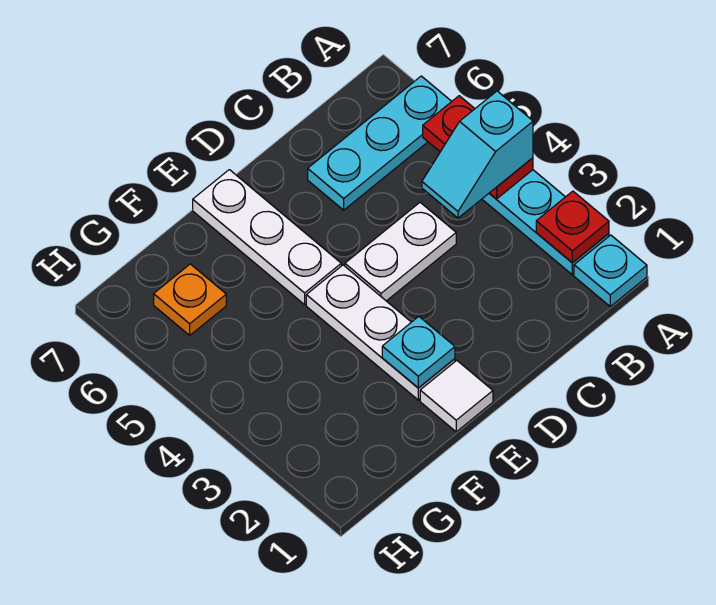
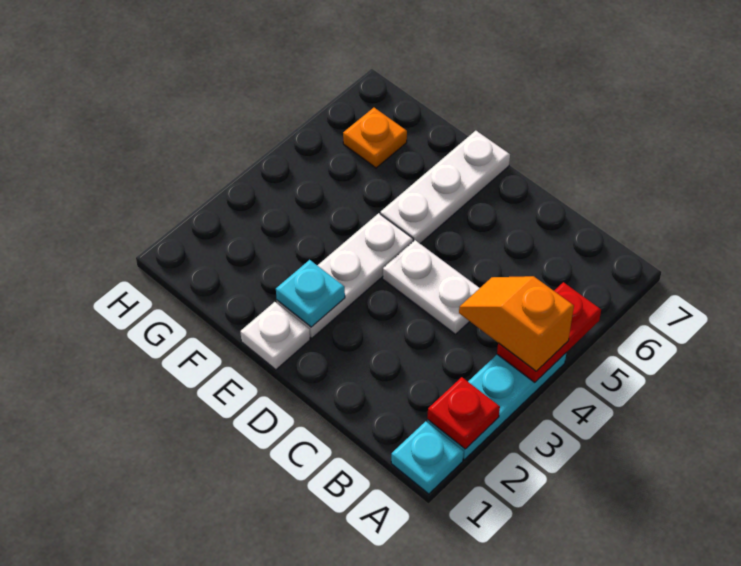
cyan 1x2 slope [422,91,533,218] -> orange 1x2 slope [459,276,574,371]
cyan 1x3 plate [308,76,452,210] -> none
white 1x1 tile [420,360,493,432] -> white 1x1 plate [240,302,310,370]

